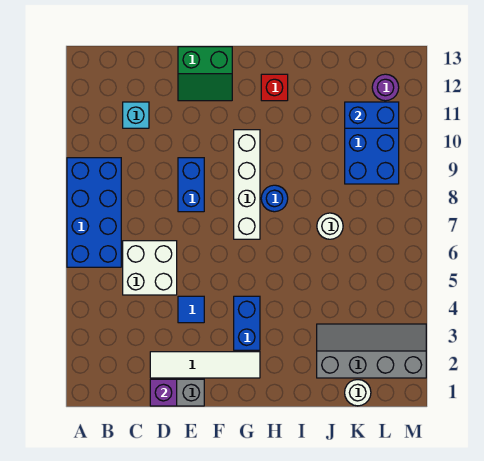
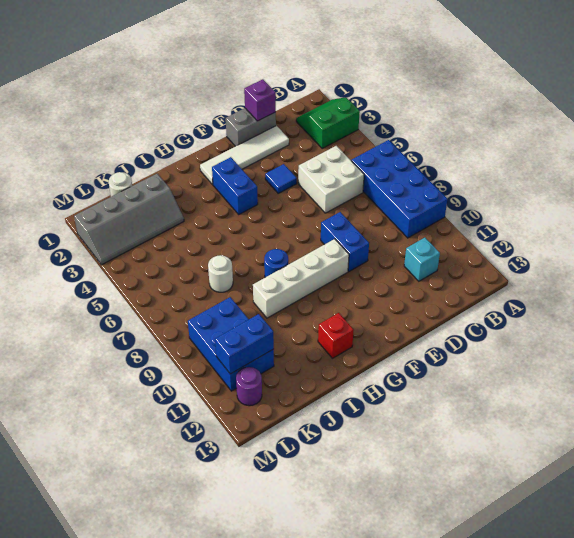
green 2x2 slope [178,47,232,101] -> green 2x2 slope moved to [296,97,360,148]
white 1x4 brick [234,130,260,239] -> white 1x4 brick turned to [253,239,349,318]

